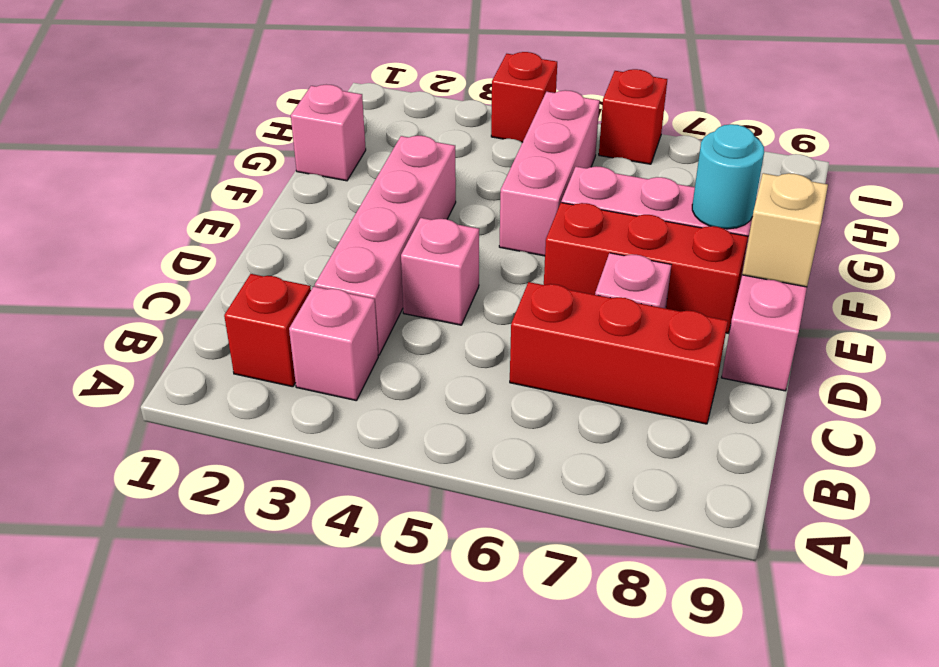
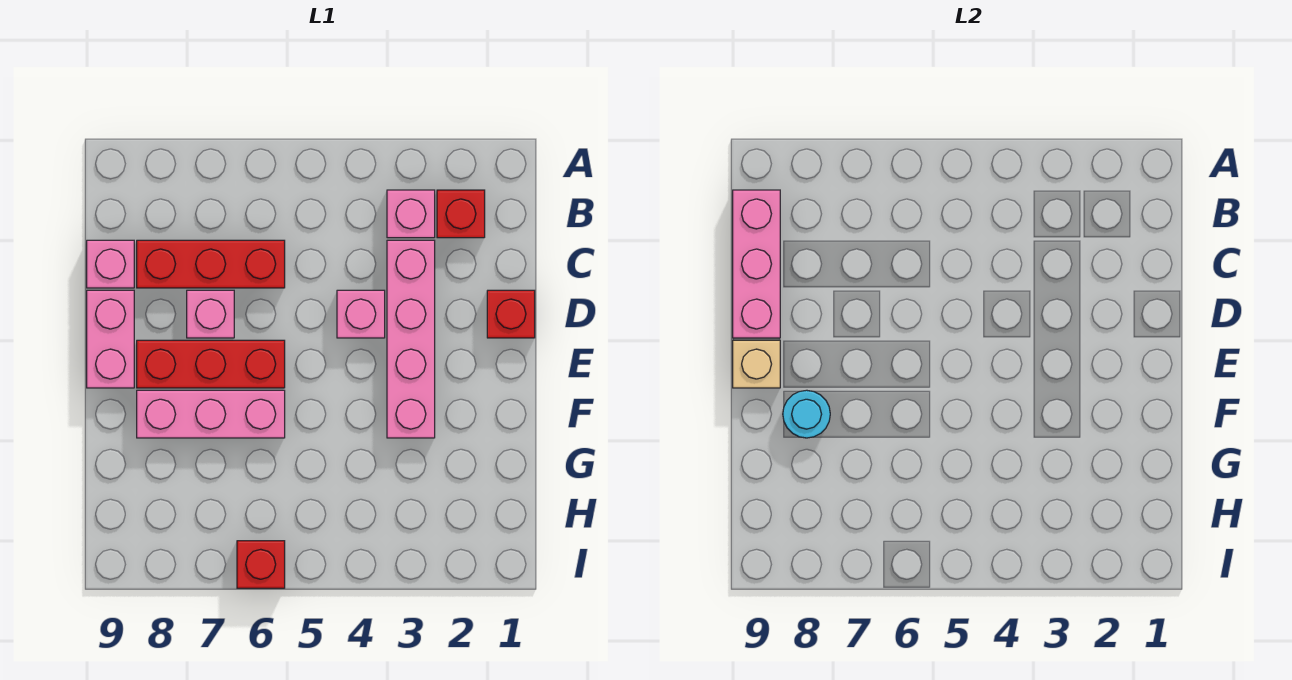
pink 1x3 brick [499,90,600,256] -> pink 1x3 brick moved to [733,190,780,338]
pink 1x1 brick [291,84,366,181] -> pink 1x1 brick moved to [87,240,134,288]
red 1x1 brick [491,52,557,142] -> red 1x1 brick moved to [487,290,535,338]

